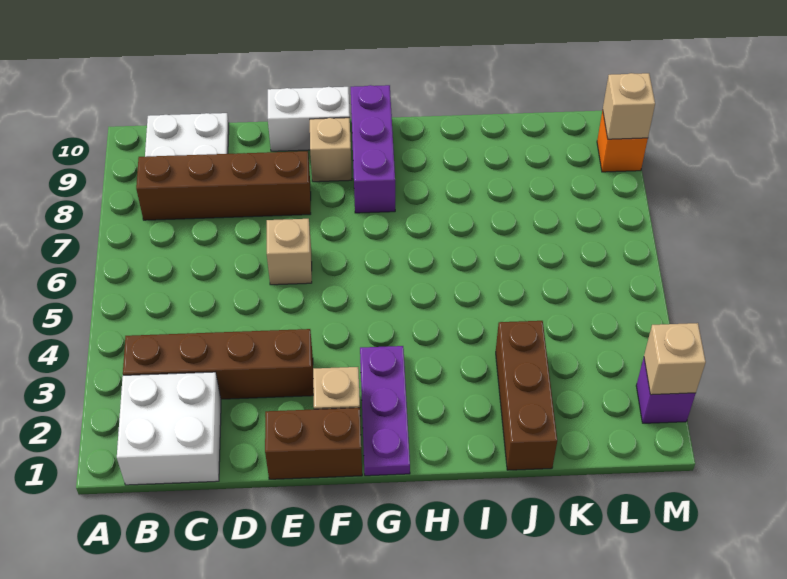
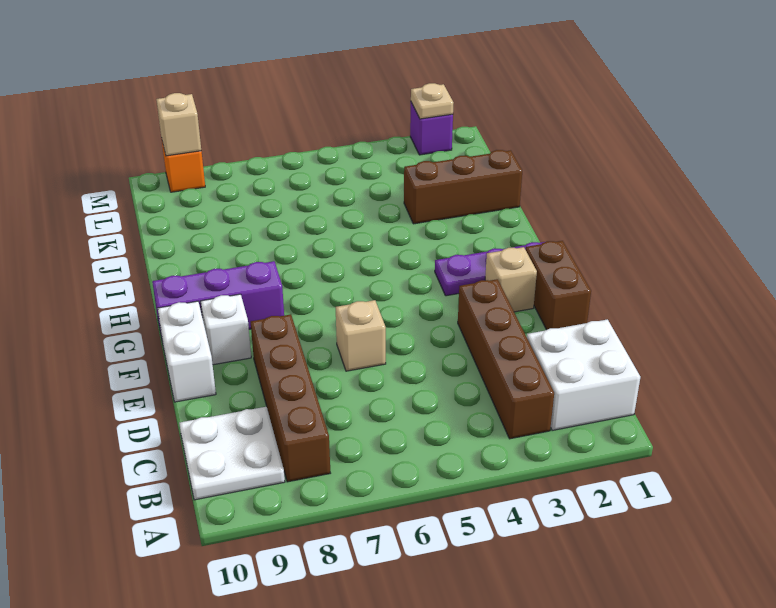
tan 1x1 brick [310,118,352,182] -> white 1x1 brick [201,294,251,365]
tan 1x1 brick [644,323,706,395] -> tan 1x1 plate [411,83,454,119]

